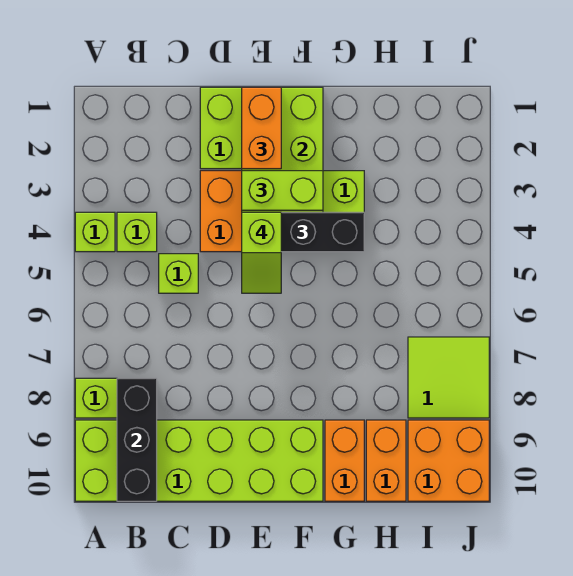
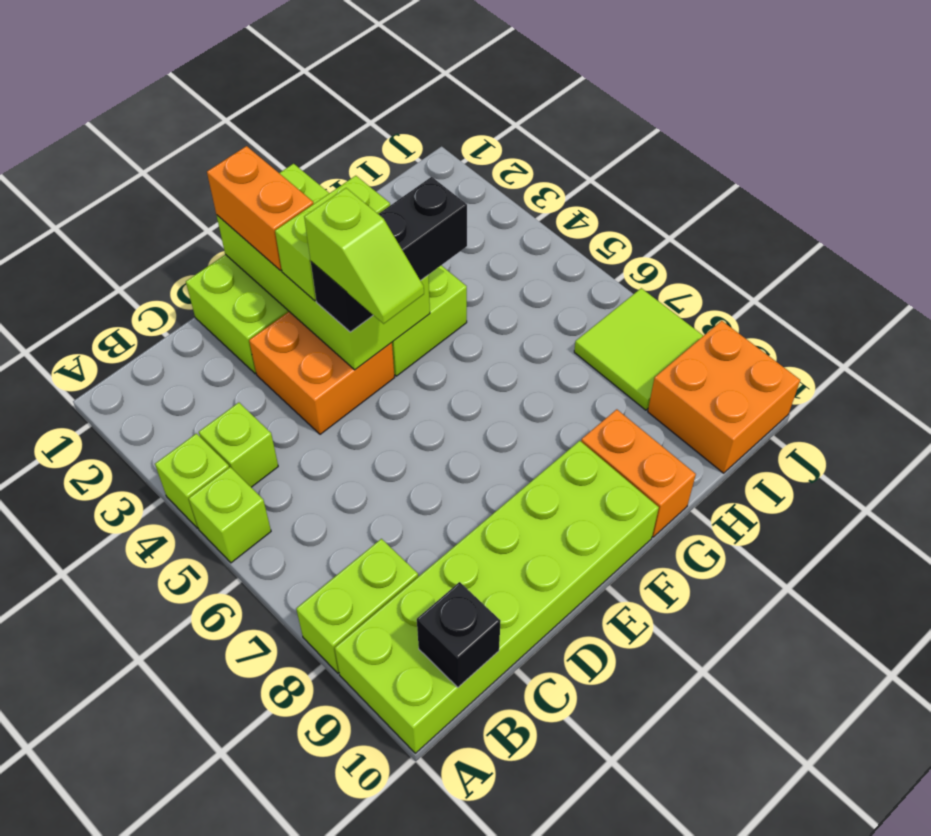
black 1x3 brick [117,378,157,501] -> black 1x1 brick [417,582,501,687]
lime 1x1 brick [159,254,198,293] -> lime 1x1 brick moved to [189,467,271,563]
orange 1x2 brick [366,420,406,501] -> none

